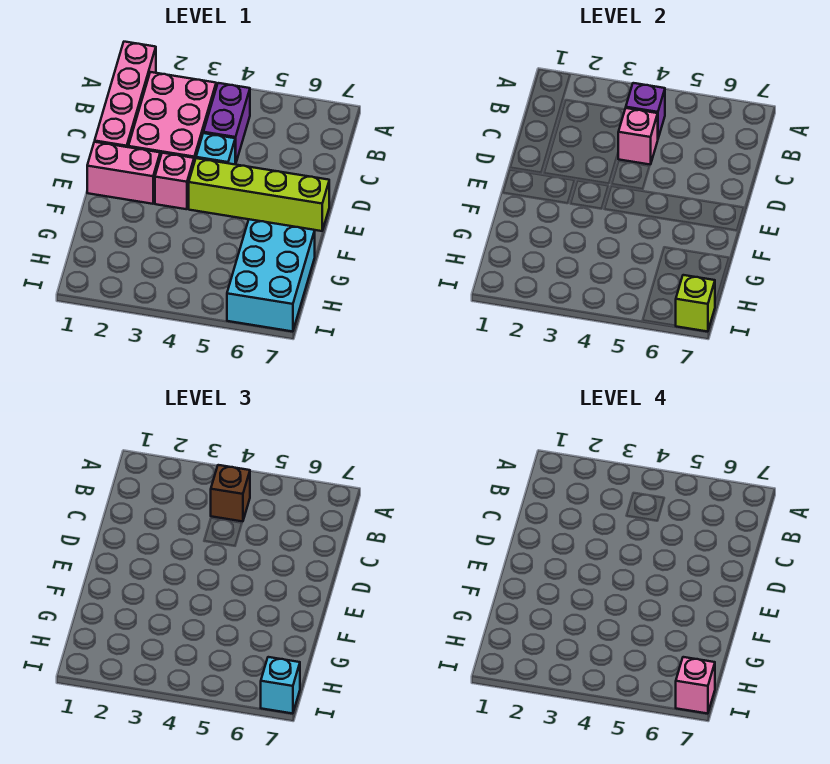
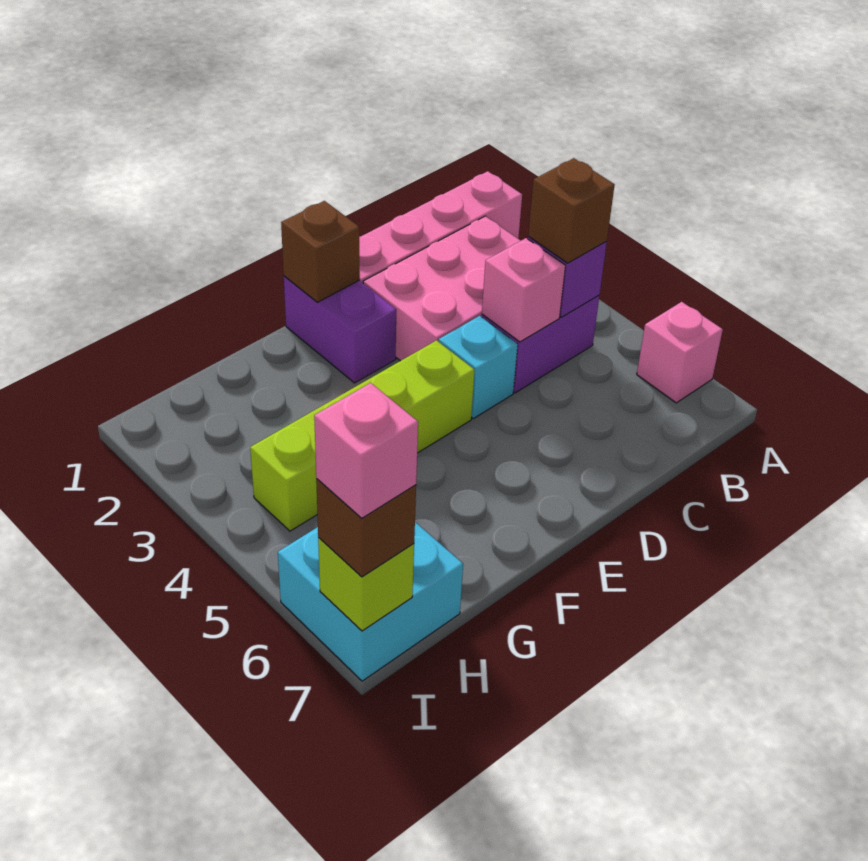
pink 1x2 brick [87,142,160,204] -> purple 1x2 brick [284,276,396,383]
none -> brown 1x1 brick [281,201,360,302]
pink 1x1 brick [155,153,194,209] -> pink 1x1 brick moved to [637,302,723,403]
lime 1x4 brick [189,158,329,231] -> lime 1x4 brick turned to [250,340,475,531]
cyan 2x3 brick [227,219,315,332] -> cyan 2x2 brick [278,522,463,681]
cyan 1x1 brick [261,657,300,714] -> brown 1x1 brick [316,479,416,577]

